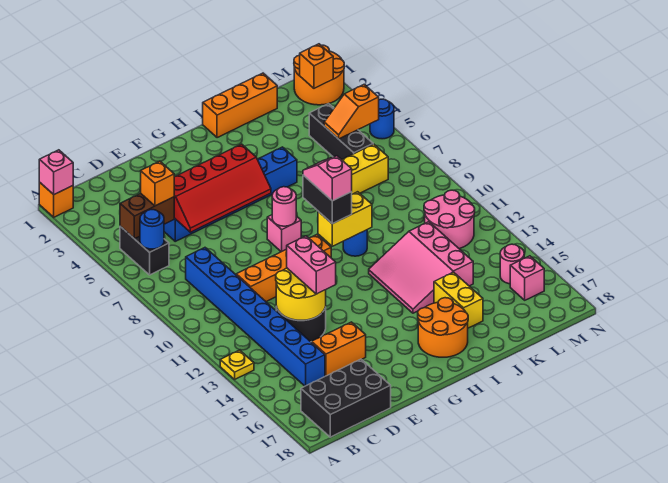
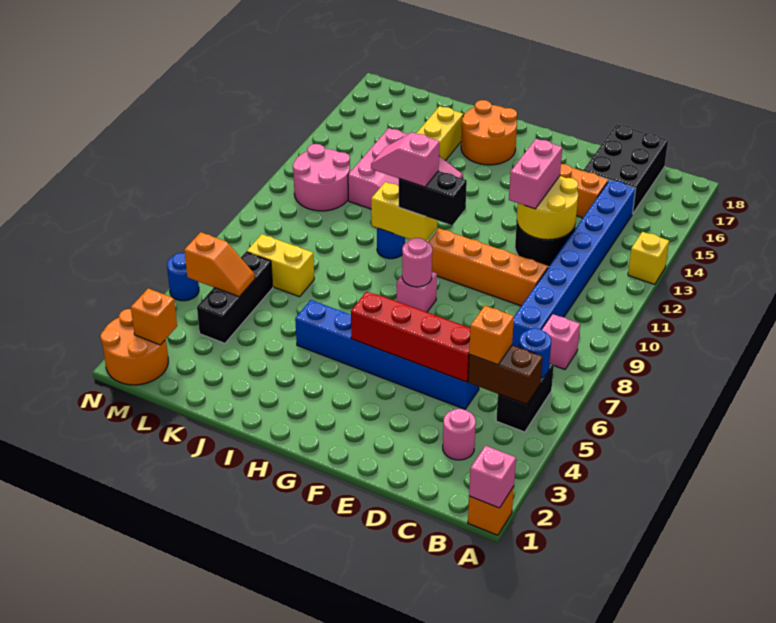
yellow 1x1 plate [220,350,254,379] -> yellow 1x1 brick [628,232,669,284]
black 2x3 brick [301,359,391,437] -> black 2x3 brick turned to [583,124,668,213]
black 1x2 brick [303,175,352,224] -> black 1x2 brick turned to [398,171,467,225]
pink 1x2 slope [303,156,352,201] -> pink 1x2 slope turned to [371,132,439,187]
orange 1x3 brick [203,73,277,138] -> none
pink 1x1 round brick [500,244,524,284] -> pink 1x1 round brick moved to [443,409,476,460]
pink 1x1 brick [510,256,544,300] -> pink 1x1 brick moved to [542,314,580,370]

